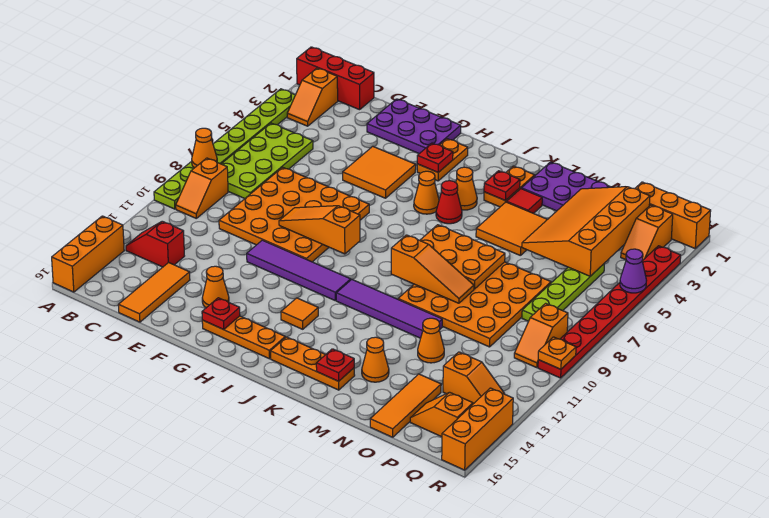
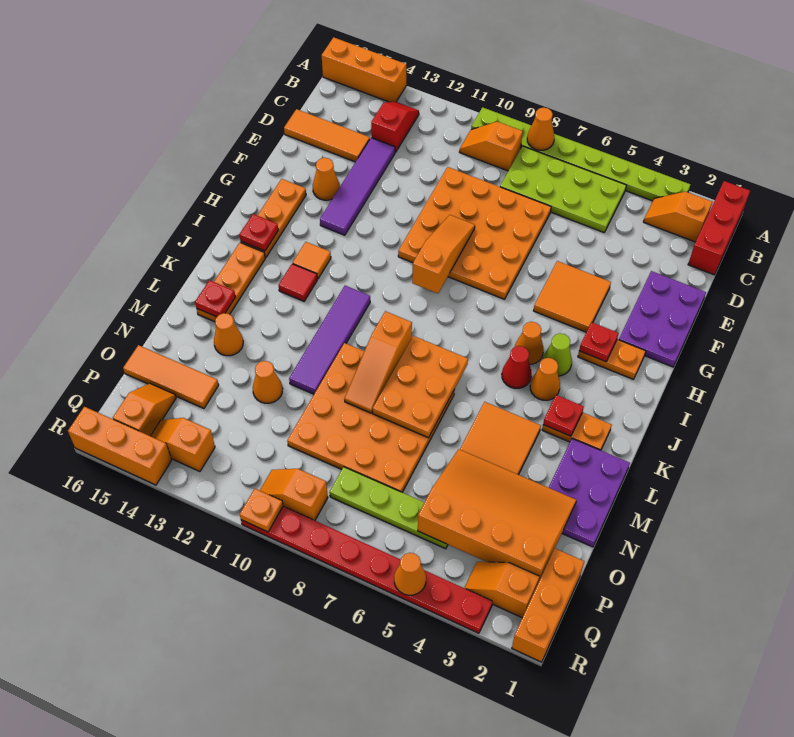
purple 1x4 tile [247,240,351,300] -> purple 1x4 tile moved to [320,138,395,235]
red 1x1 plate [202,298,240,330] -> red 1x1 plate moved to [239,214,278,251]
none -> lime 1x1 cone [543,333,572,376]
red 1x1 tile [507,189,542,214] -> red 1x1 tile moved to [278,264,317,301]
orange 1x2 slope [443,352,505,404] -> orange 1x2 slope turned to [151,418,215,472]
purple 1x1 cone [620,249,647,293] -> orange 1x1 cone [394,553,426,595]

